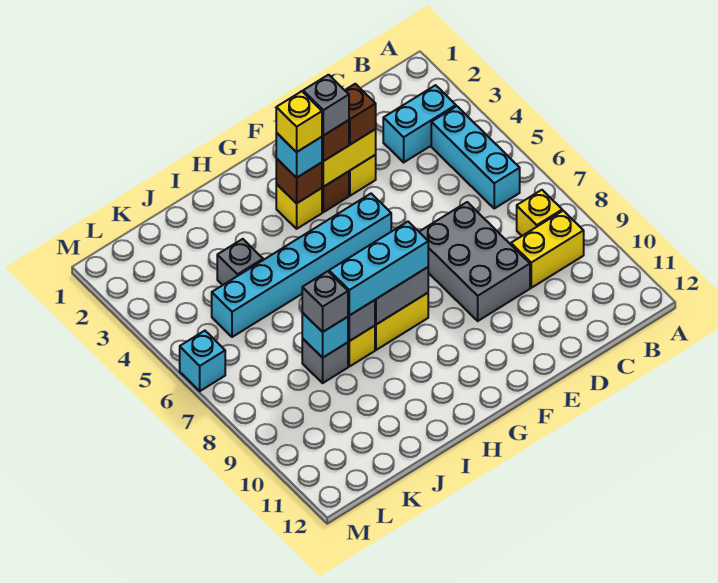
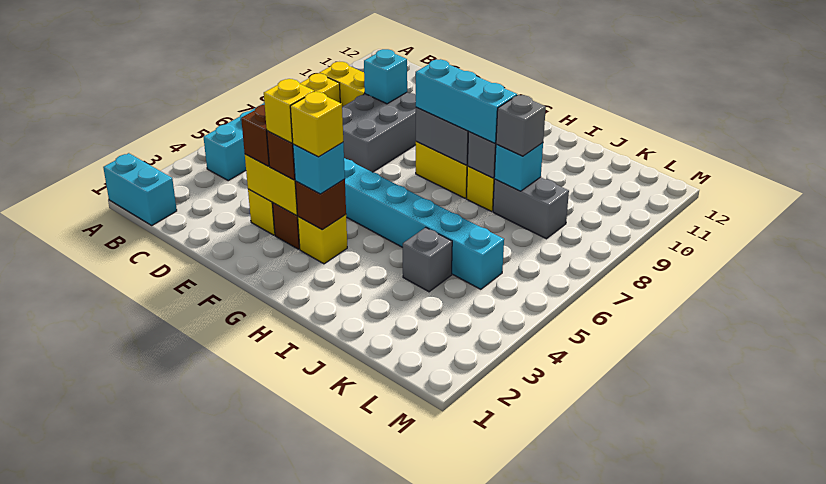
cyan 1x2 brick [383,85,456,162] -> cyan 1x2 brick moved to [103,153,177,225]
grey 1x1 brick [303,75,349,136] -> yellow 1x1 brick [264,79,315,143]
grey 1x1 brick [302,338,348,383] -> grey 1x2 brick [493,177,569,239]
cyan 1x1 brick [180,331,225,391] -> cyan 1x1 brick moved to [364,49,407,104]

